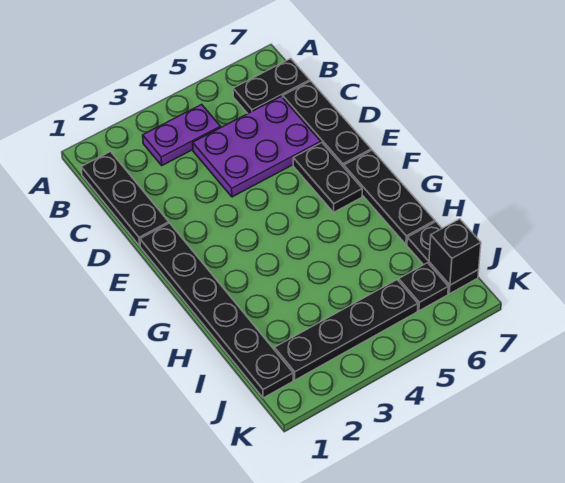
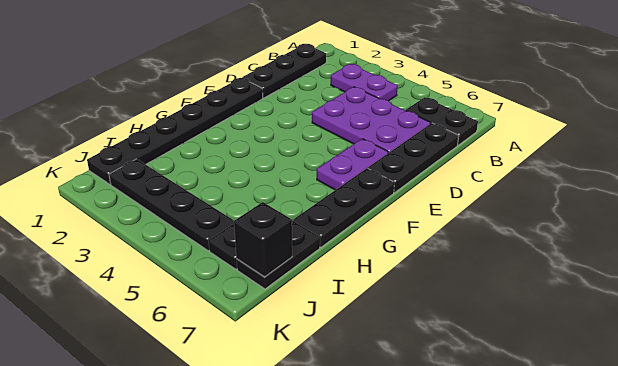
black 1x2 plate [293,143,362,212] -> purple 1x2 plate [317,139,388,190]

